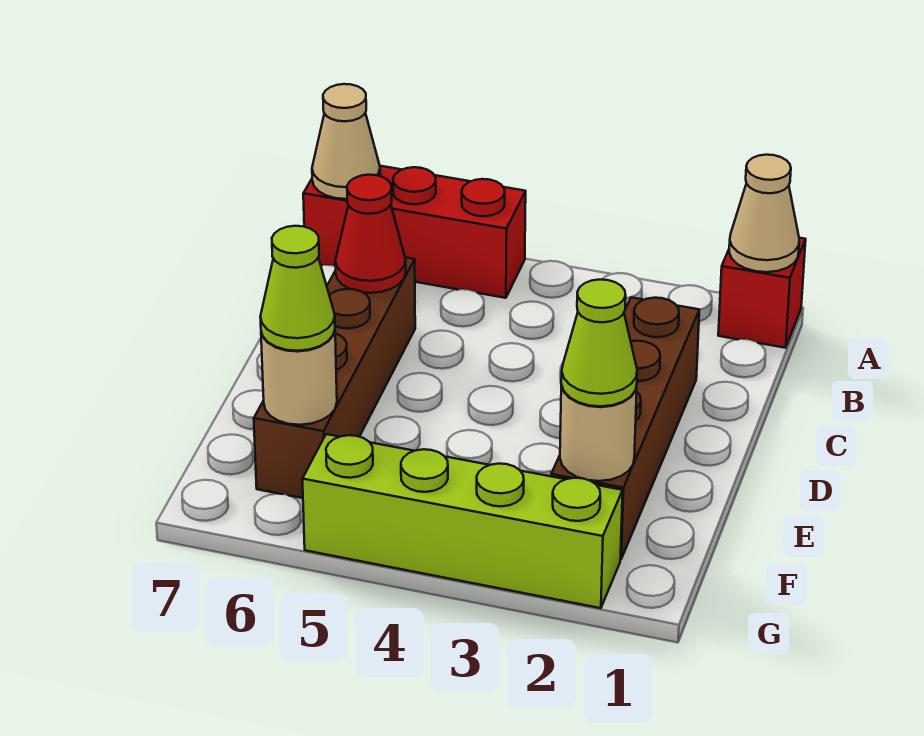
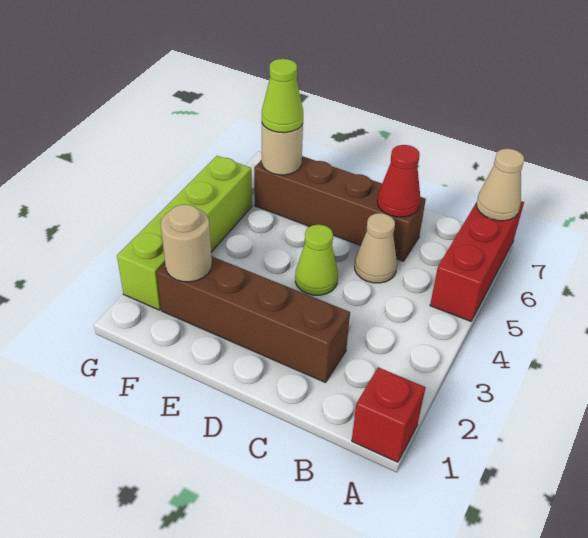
tan 1x1 cone [729,155,799,272] -> tan 1x1 cone moved to [355,213,397,283]
lime 1x1 cone [561,280,637,406] -> lime 1x1 cone moved to [295,225,338,295]

